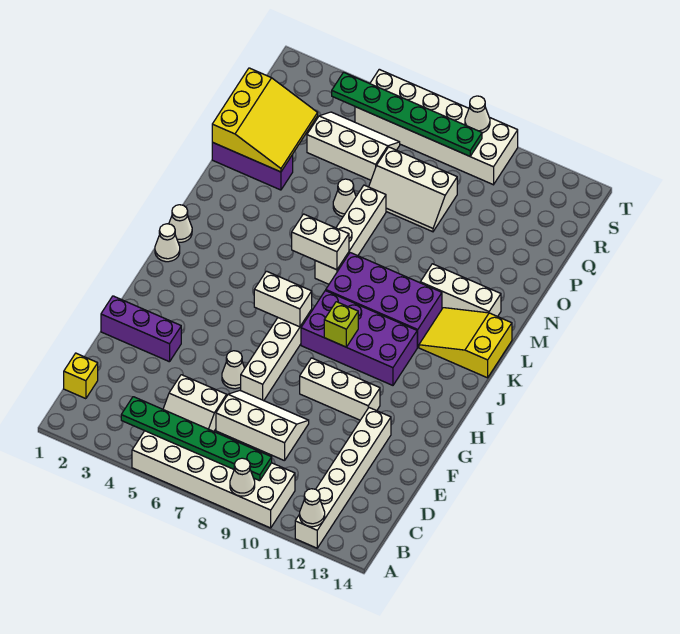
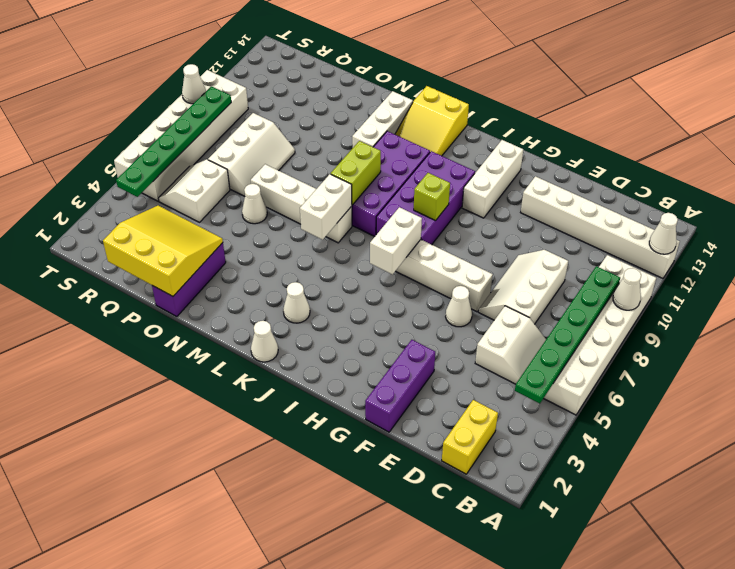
yellow 1x1 brick [64,353,98,399] -> yellow 1x2 brick [442,400,498,474]
white 1x3 brick [300,358,380,420] -> white 1x3 brick moved to [462,140,523,218]
white 1x1 cone [155,224,180,262] -> white 1x1 cone moved to [283,282,310,323]
none -> lime 1x2 brick [331,141,381,205]
white 2x3 slope [307,112,400,180] -> white 2x2 slope [158,160,230,222]

